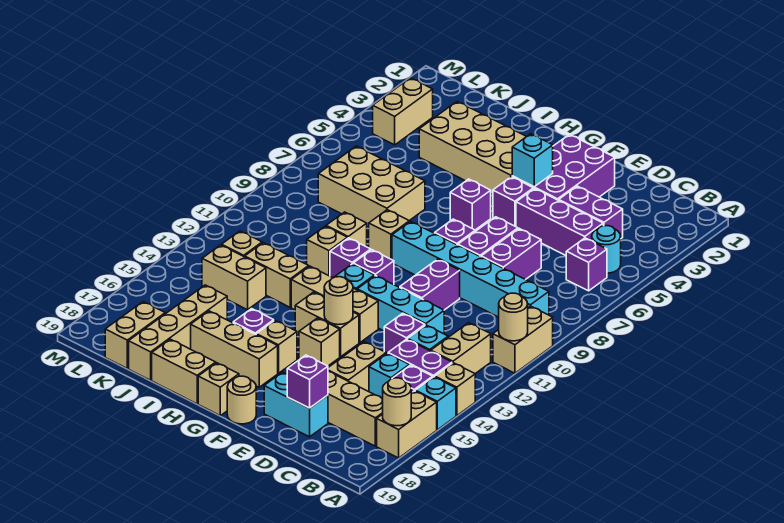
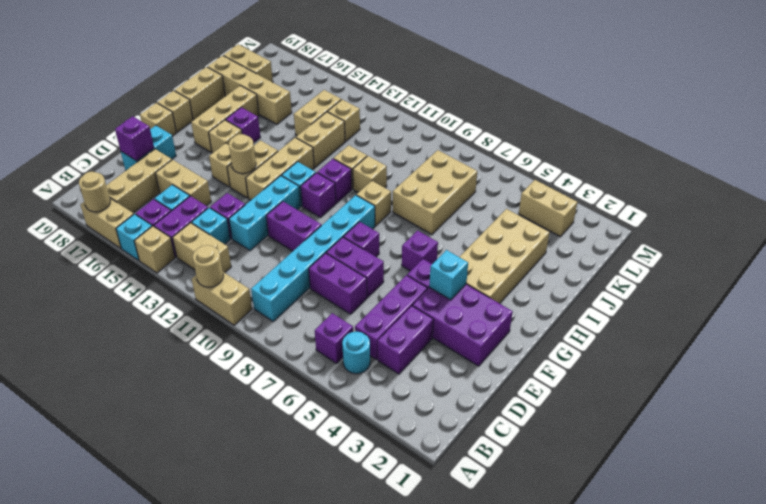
tan 1x1 round brick [227,376,256,424] -> tan 1x1 brick [140,103,176,136]

